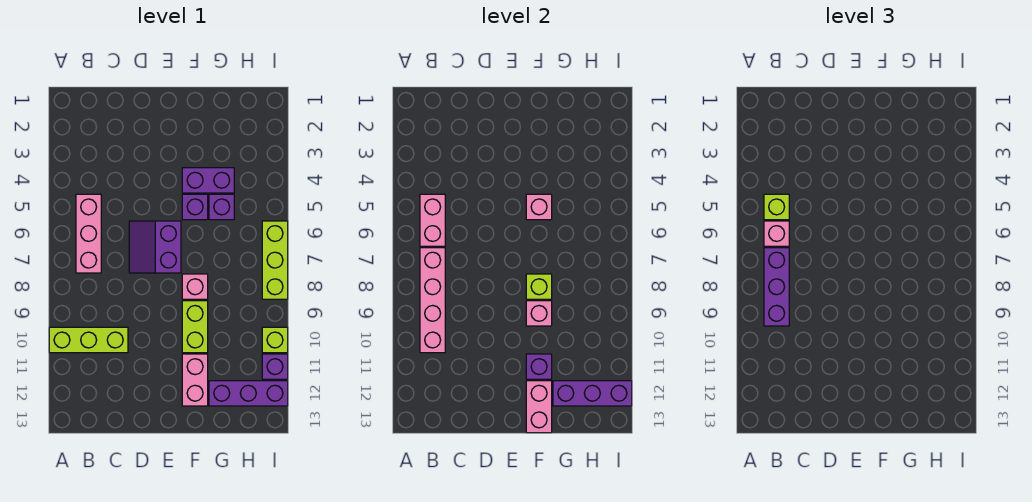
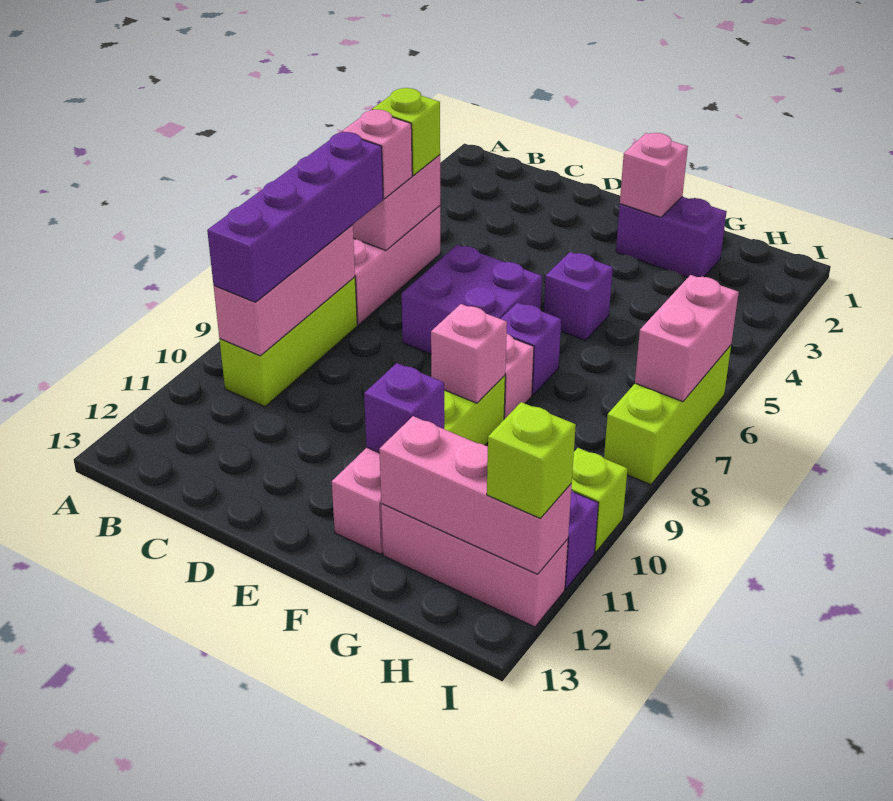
lime 1x3 brick [49,327,128,353] -> lime 1x3 brick turned to [219,277,357,407]
pink 1x4 brick [420,248,445,353] -> pink 1x3 brick [214,225,355,356]
purple 1x3 brick [764,248,789,326] -> purple 1x4 brick [207,132,383,302]
purple 2x2 slope [129,221,181,273] -> purple 2x2 brick [402,245,542,354]
purple 1x2 brick [182,168,234,193] -> purple 1x2 brick moved to [616,197,727,277]
pink 1x1 brick [526,194,552,220] -> pink 1x1 brick moved to [620,133,688,217]
lime 1x1 brick [526,274,552,299] -> lime 1x1 brick moved to [487,402,576,518]
pink 1x2 brick [526,381,552,433] -> pink 1x2 brick moved to [635,275,739,402]
purple 1x1 brick [209,194,234,220] -> purple 1x1 brick moved to [501,302,561,395]
purple 1x3 brick [209,381,288,406] -> pink 1x3 brick [381,504,568,627]
purple 1x3 brick [553,381,632,406] -> pink 1x3 brick [379,416,572,574]

